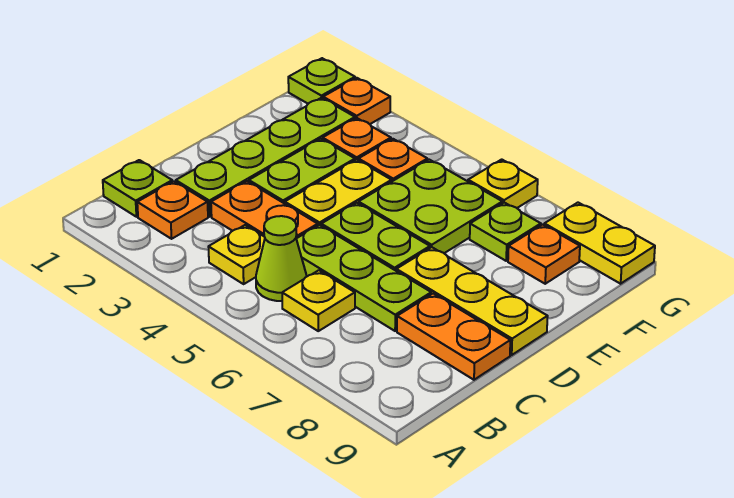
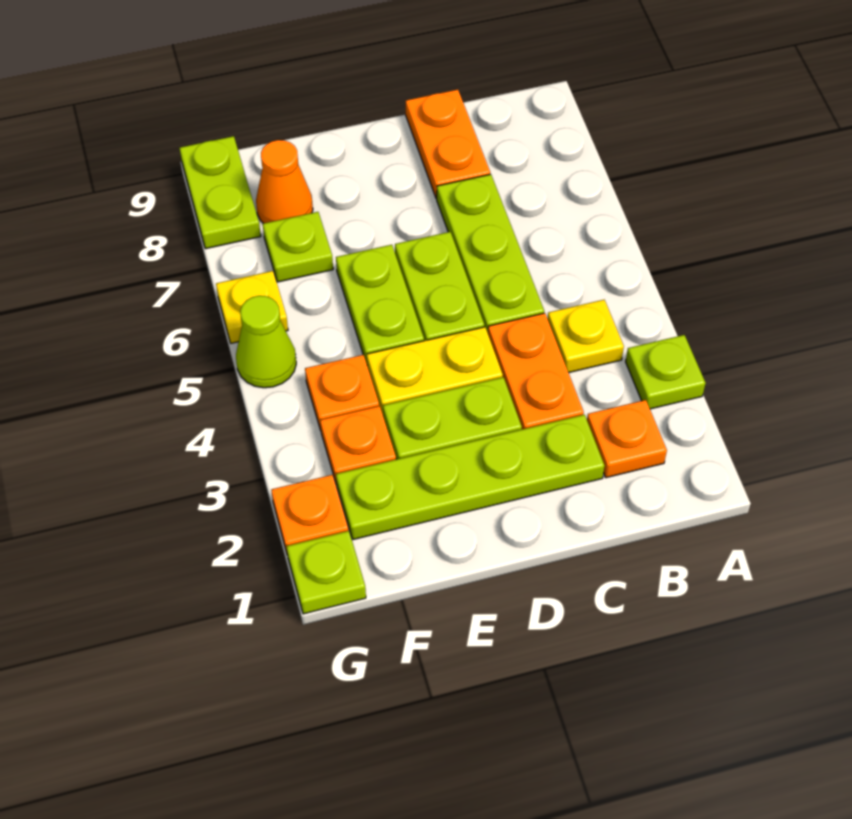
lime 1x1 plate [103,160,172,217] -> lime 1x1 plate moved to [626,335,706,409]
lime 1x1 cone [256,216,306,301] -> lime 1x1 cone moved to [236,296,296,388]
yellow 1x1 plate [282,270,355,331] -> none
yellow 1x3 plate [396,247,548,355] -> none
lime 2x2 plate [359,160,502,253] -> lime 1x2 plate [336,245,424,364]
orange 1x1 plate [508,225,580,284] -> orange 1x1 cone [256,140,313,223]
yellow 1x2 plate [544,203,655,284] -> lime 1x2 plate [180,136,261,249]

